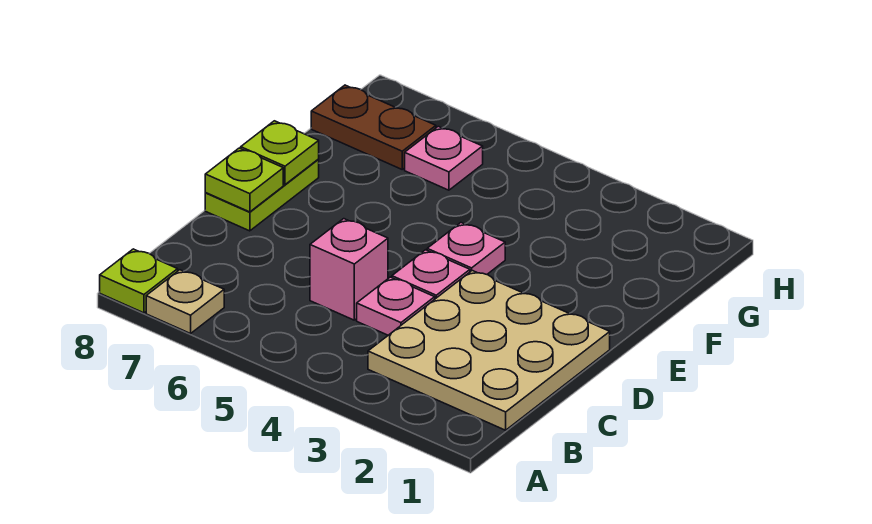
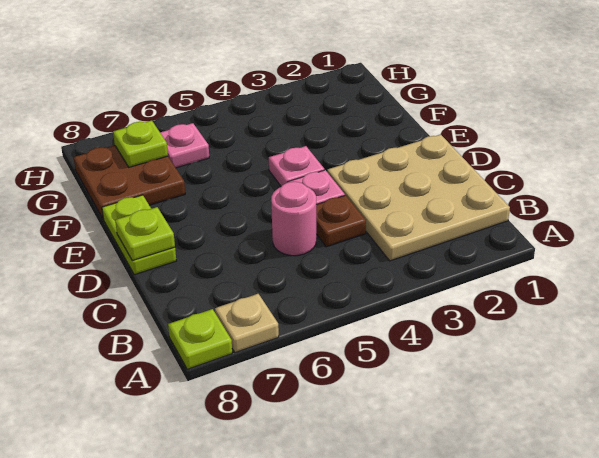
pink 1x1 plate [357,277,435,335] -> brown 1x1 plate [316,195,366,247]
pink 1x1 brick [310,219,388,320] -> pink 1x1 round brick [271,182,316,256]
lime 1x1 plate [241,121,319,185] -> lime 1x1 plate moved to [113,121,168,167]
brown 1x2 plate [311,85,436,169] -> brown 2x2 plate [74,145,185,218]

